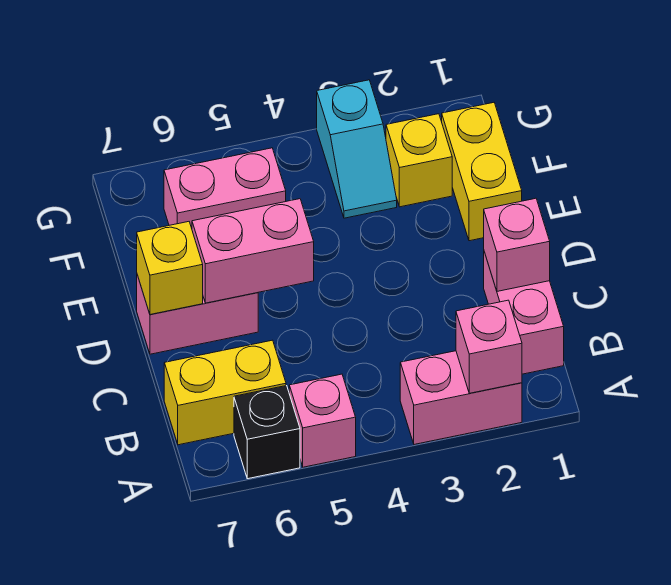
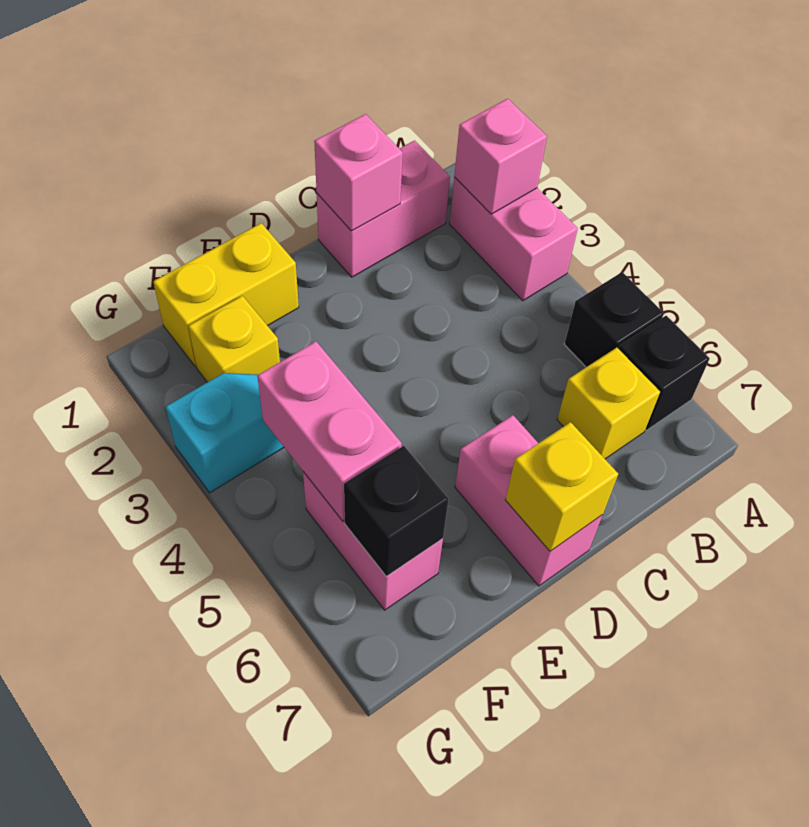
pink 1x1 brick [289,374,356,467] -> black 1x1 brick [564,272,664,367]
yellow 1x2 brick [164,340,286,445] -> yellow 1x1 brick [557,348,660,459]
pink 1x2 brick [192,199,314,303] -> pink 1x2 brick moved to [257,341,402,521]
none -> black 1x1 brick [344,446,449,577]

